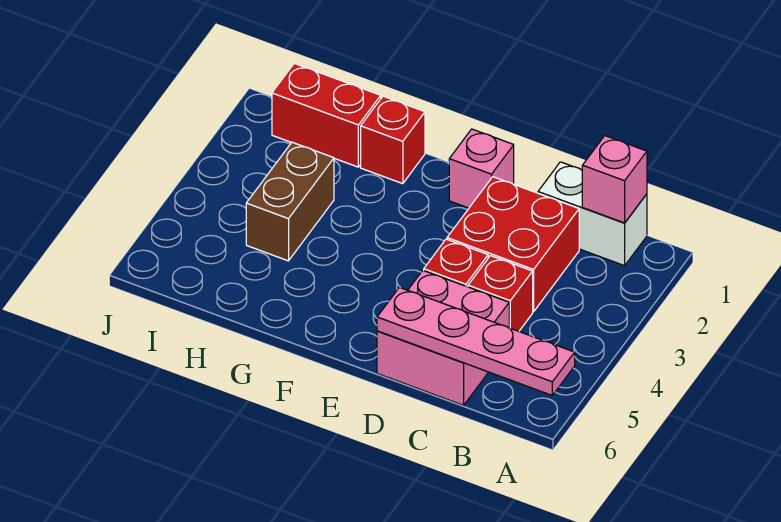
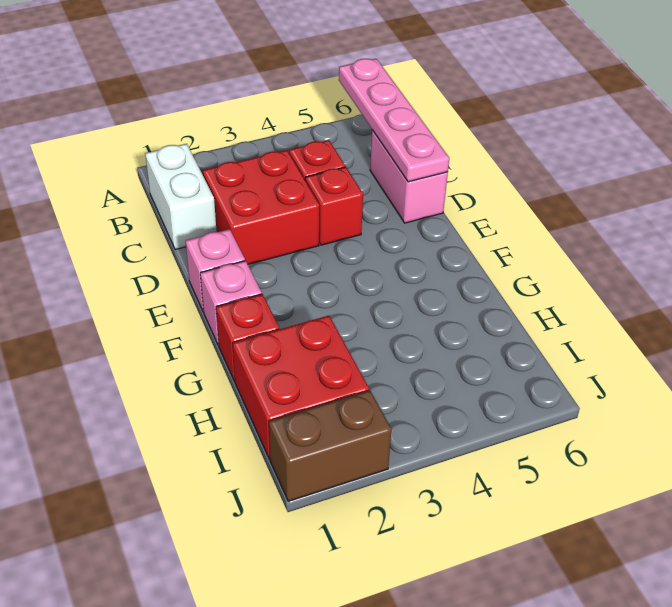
pink 1x1 brick [582,136,647,223] -> pink 1x1 brick moved to [200,261,262,346]
pink 2x2 brick [377,270,509,405] -> pink 1x2 brick [370,130,448,223]
red 1x2 brick [272,63,381,167] -> red 2x2 brick [233,316,369,459]
brown 1x2 brick [246,142,334,261] -> brown 1x2 brick moved to [269,391,392,501]

